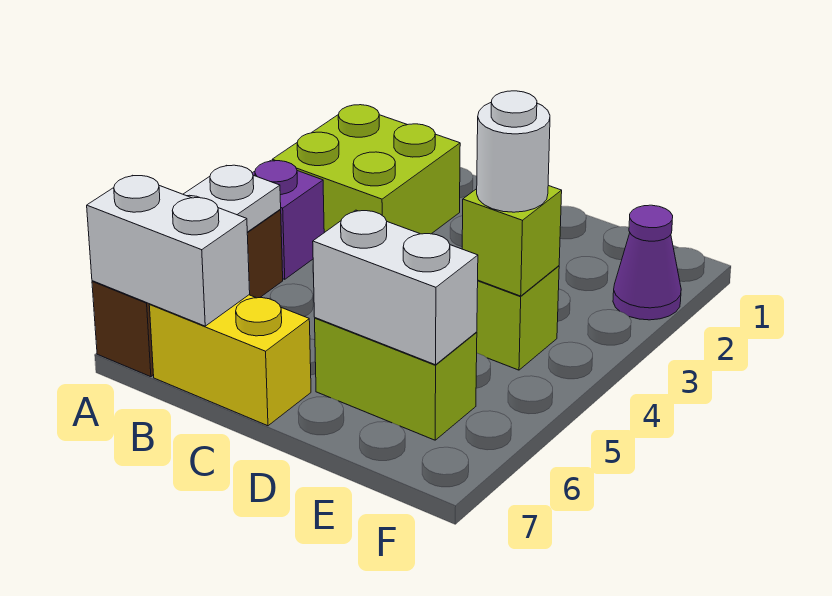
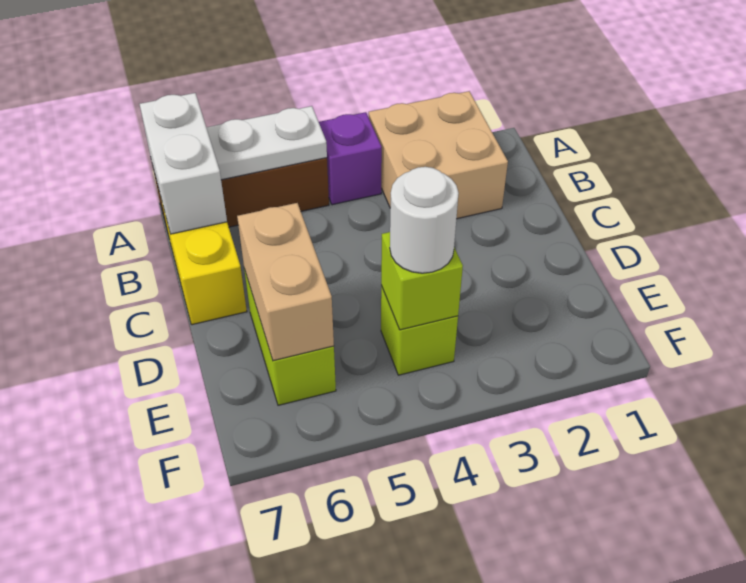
lime 2x2 brick [272,105,460,234] -> tan 2x2 brick [369,91,508,219]
white 1x2 brick [313,210,478,365] -> tan 1x2 brick [237,203,334,361]
purple 1x1 cone [613,205,681,320] -> none

